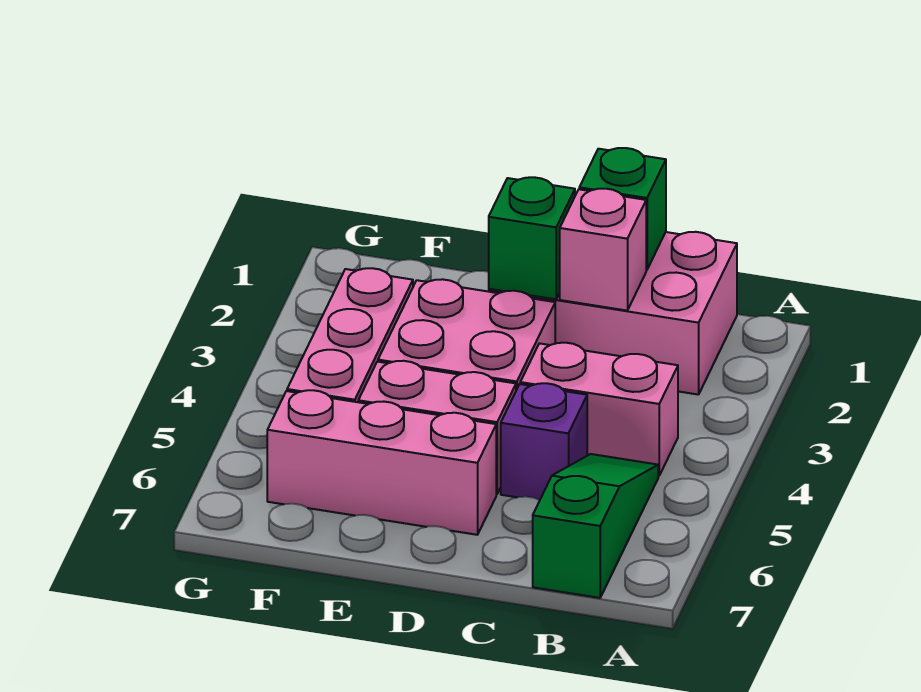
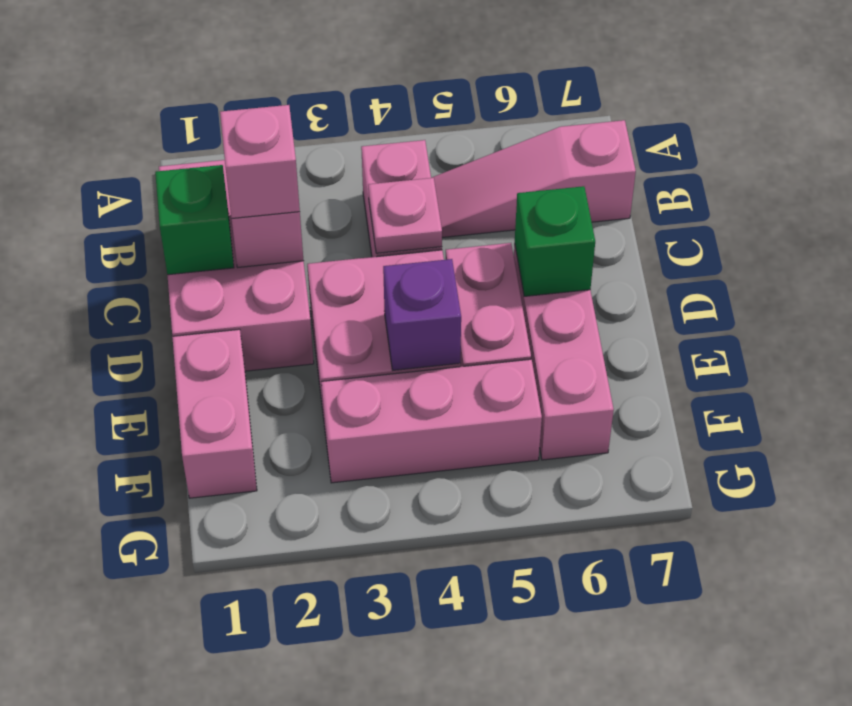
green 1x3 slope [533,454,658,598] -> pink 1x3 slope [432,120,636,237]
none -> pink 1x1 brick [220,105,300,219]
none -> pink 1x1 plate [368,178,442,253]
purple 1x1 brick [501,383,587,500] -> purple 1x1 brick moved to [383,259,461,370]
green 1x1 brick [489,177,575,299] -> green 1x1 brick moved to [515,186,595,296]
none -> pink 1x2 brick [172,329,257,498]

